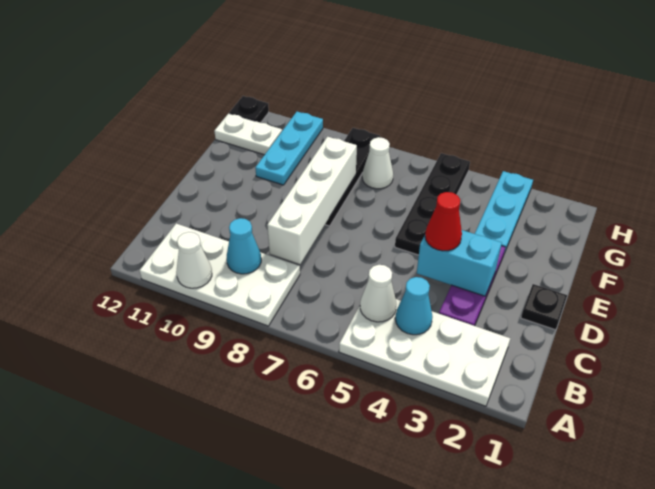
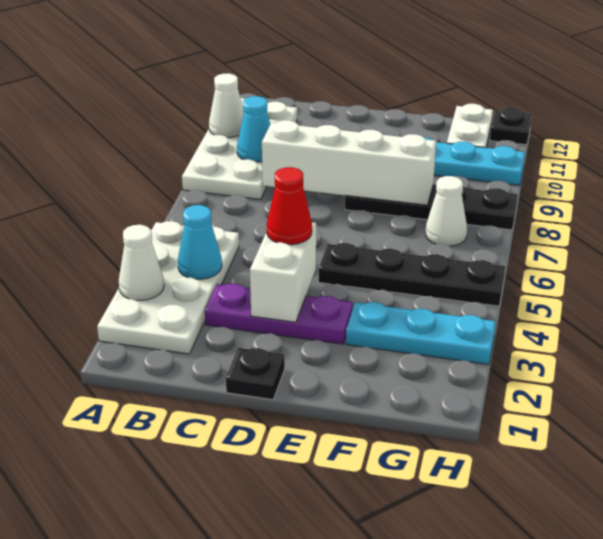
white 1x1 cone [360,265,396,322] -> white 1x1 cone moved to [119,225,164,300]
cyan 1x2 brick [417,230,502,296] -> white 1x2 brick [250,222,316,322]

